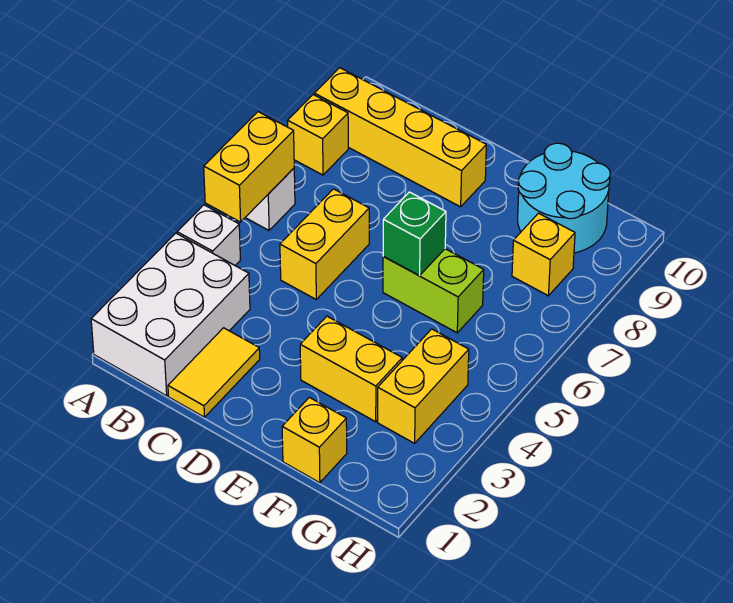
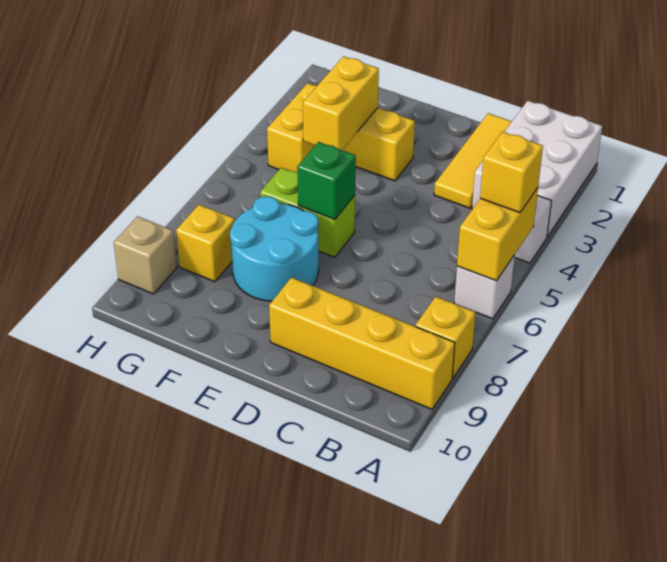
yellow 1x2 tile [168,328,260,417] -> yellow 1x3 tile [434,113,512,208]
yellow 1x2 brick [280,189,369,299] -> yellow 1x2 brick moved to [303,56,379,150]
yellow 1x1 brick [282,397,347,483] -> yellow 1x1 brick moved to [480,132,543,213]
cyan 2x2 round brick [518,143,610,253] -> cyan 2x2 round brick moved to [230,196,319,301]
none -> tan 1x1 brick [114,216,177,294]

